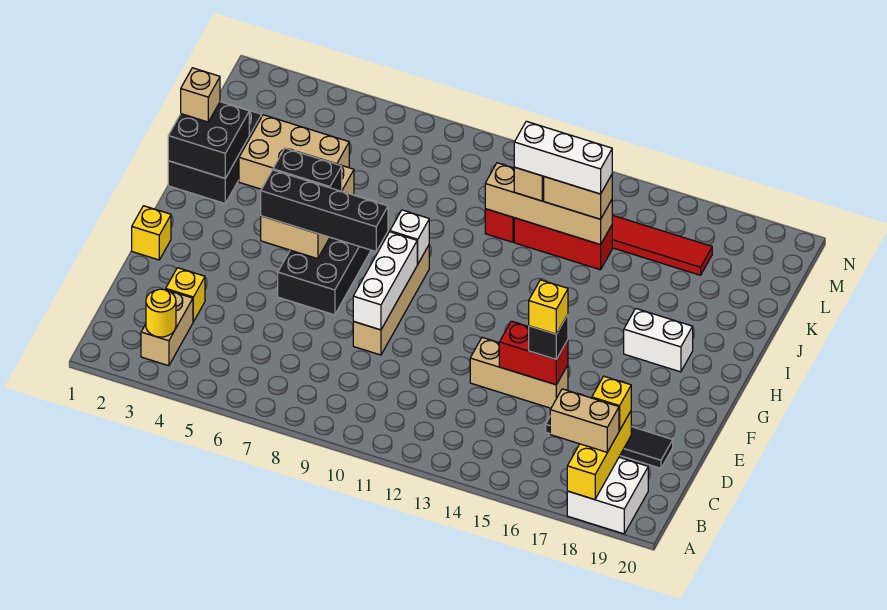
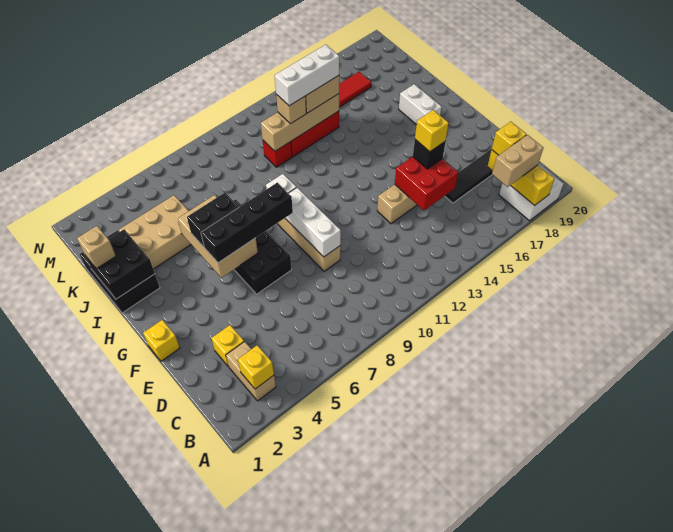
yellow 1x1 round brick [146,289,176,337] -> yellow 1x1 brick [238,345,274,389]
red 1x2 brick [499,321,568,385] -> red 2x2 brick [395,157,458,210]
white 1x2 brick [624,309,693,372] -> white 1x2 brick turned to [399,84,442,125]

